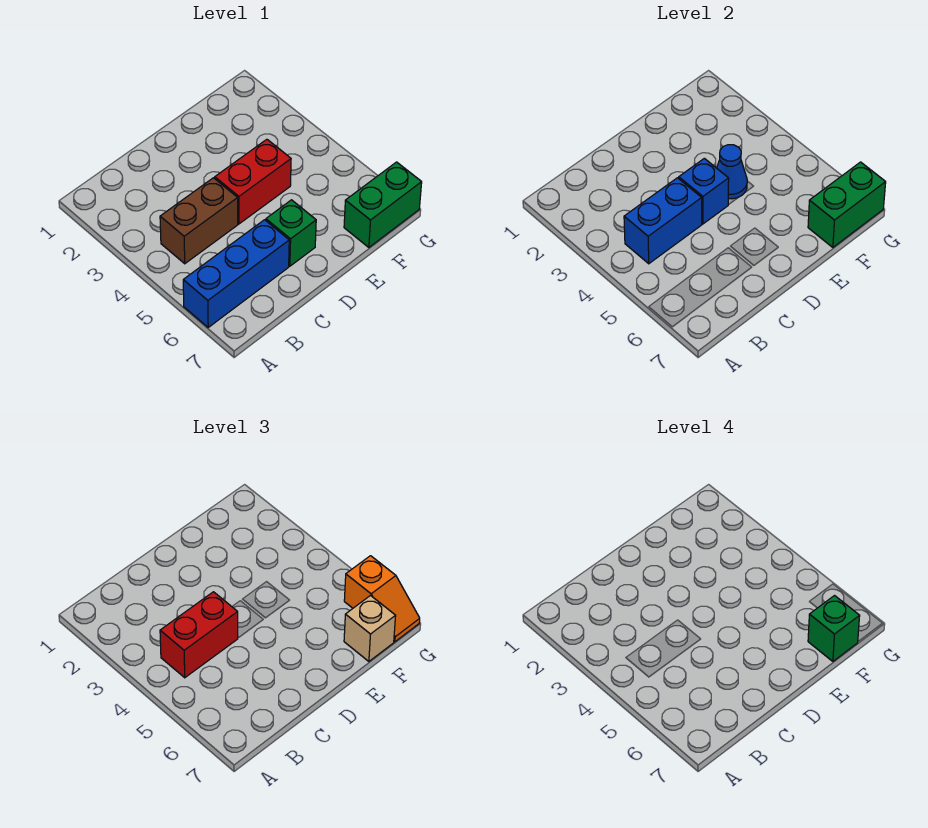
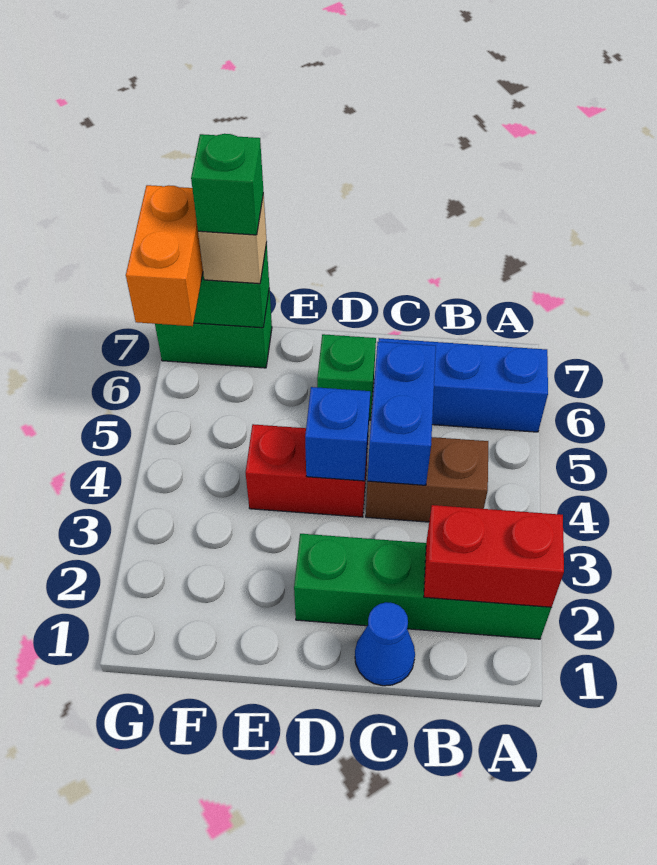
none -> green 1x4 brick [294,534,551,639]
blue 1x2 brick [624,178,702,264] -> blue 1x2 brick turned to [368,342,436,485]
red 1x2 brick [160,592,238,678] -> red 1x2 brick moved to [424,505,564,607]
blue 1x1 cone [717,145,747,199] -> blue 1x1 cone moved to [355,602,415,686]
orange 1x2 slope [344,556,420,642] -> orange 1x2 brick [126,185,203,326]

